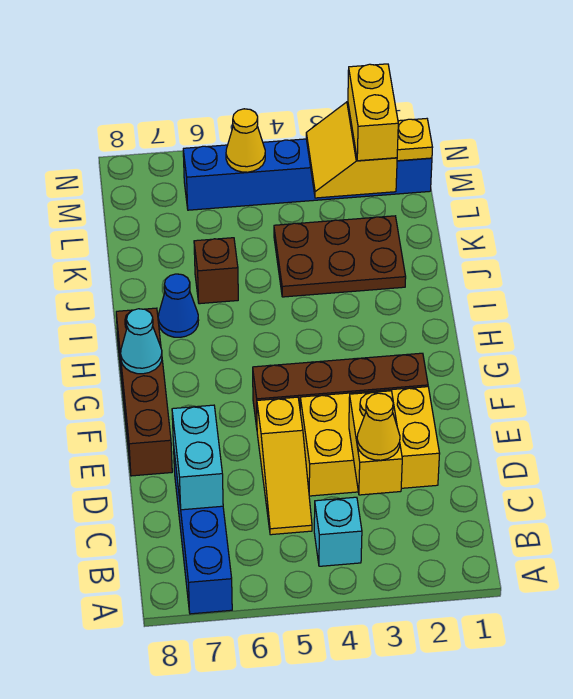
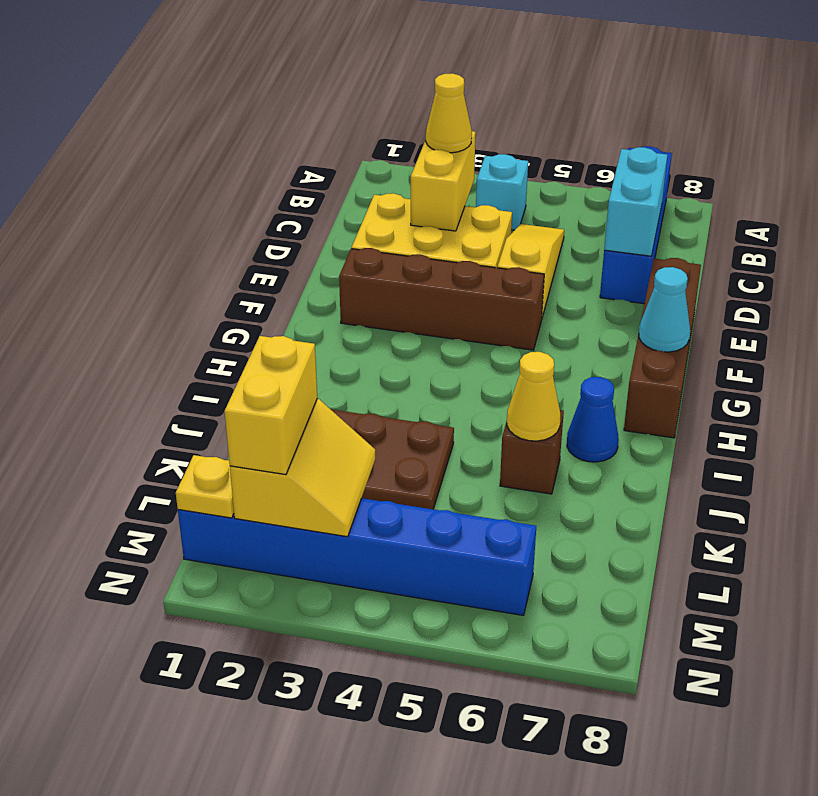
yellow 1x1 cone [226,109,265,172] -> yellow 1x1 cone moved to [507,352,560,441]

